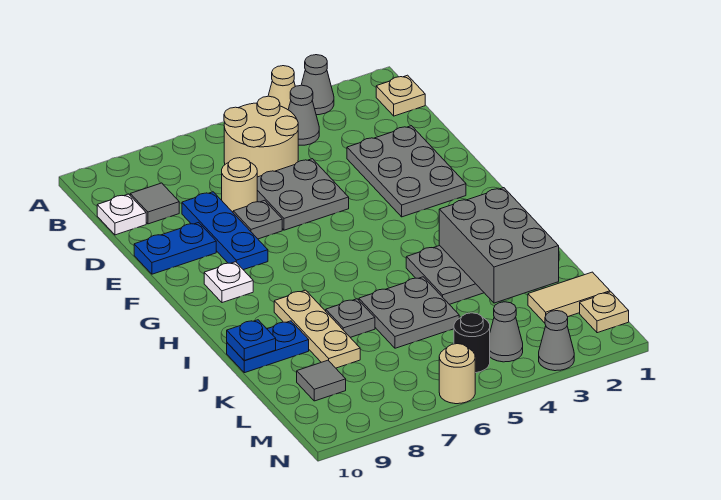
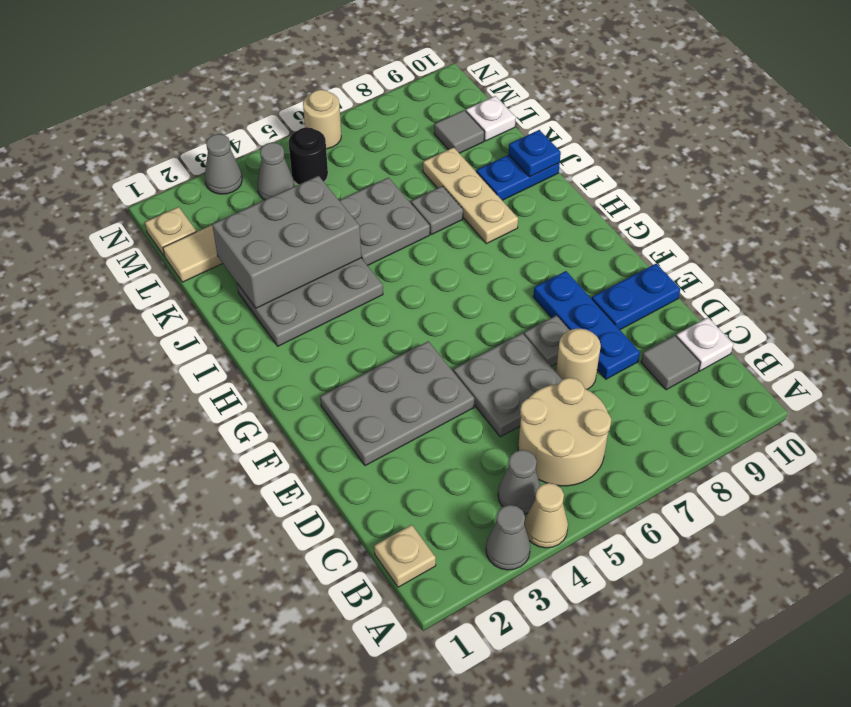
grey 2x3 plate [347,126,466,217] -> grey 2x3 plate turned to [320,341,474,466]
white 1x1 plate [204,262,253,303] -> white 1x1 plate moved to [466,96,516,141]
grey 2x3 brick [439,188,559,303] -> grey 2x3 brick turned to [212,176,361,308]

